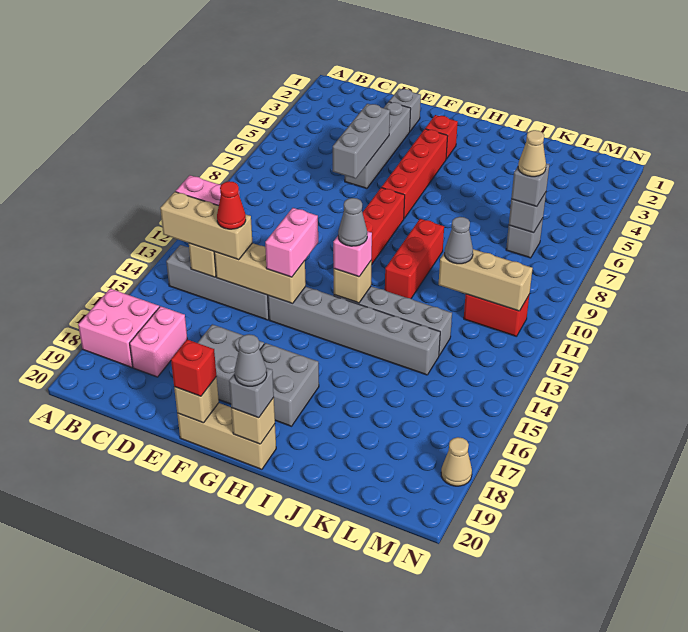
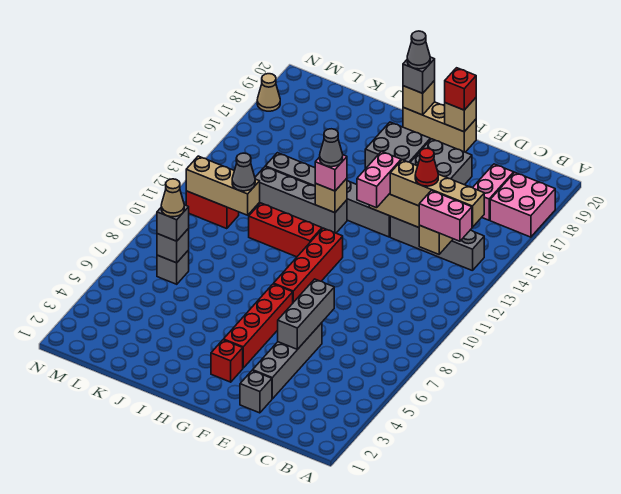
tan 1x3 brick [160,192,252,260] -> tan 1x4 brick [390,160,484,227]
red 1x3 brick [385,219,444,298] -> red 1x3 brick turned to [249,203,322,257]

